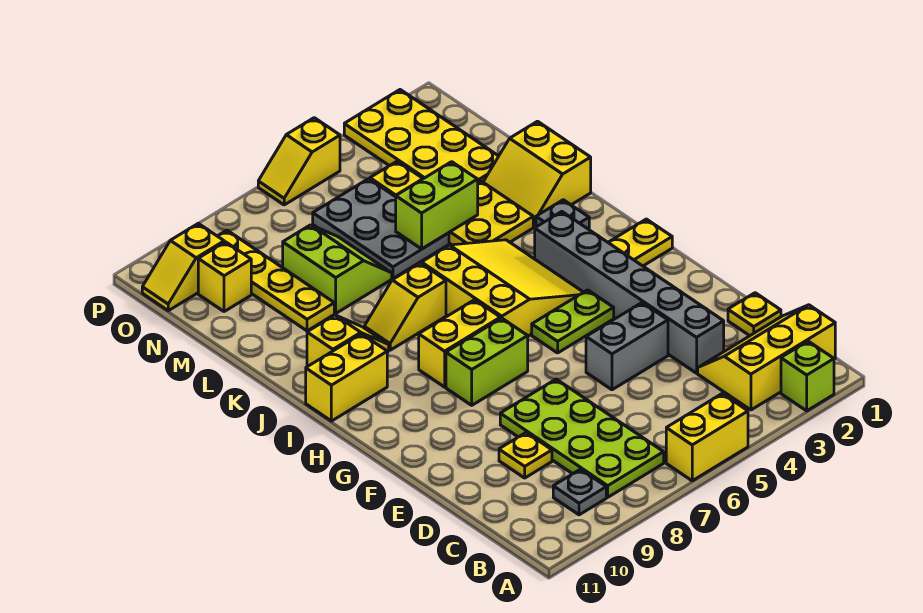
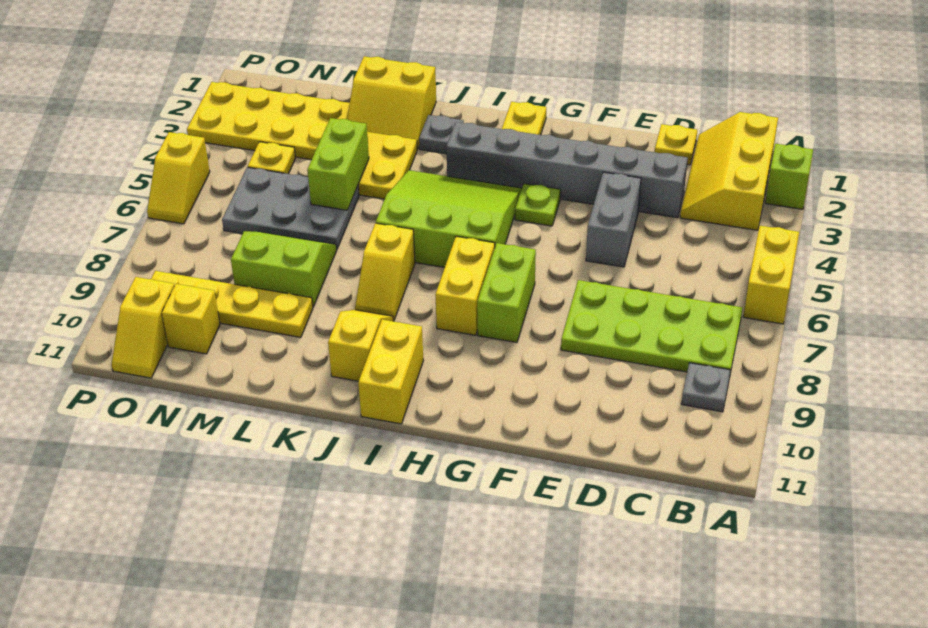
yellow 1x1 plate [499,433,552,478] -> none
lime 1x2 plate [532,290,614,353] -> lime 1x1 plate [515,184,560,226]
yellow 3x3 slope [422,240,583,336] -> lime 3x3 slope [376,170,522,267]

